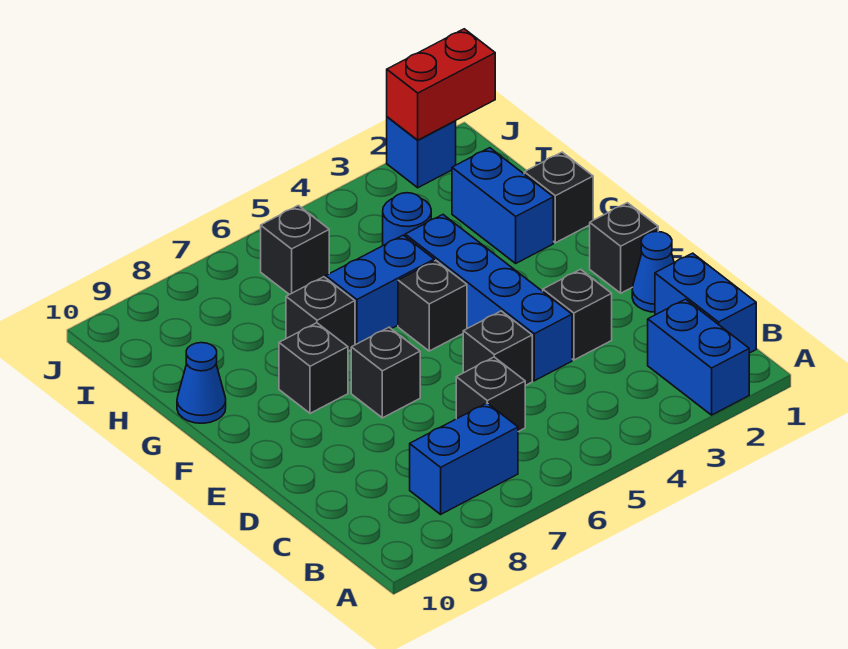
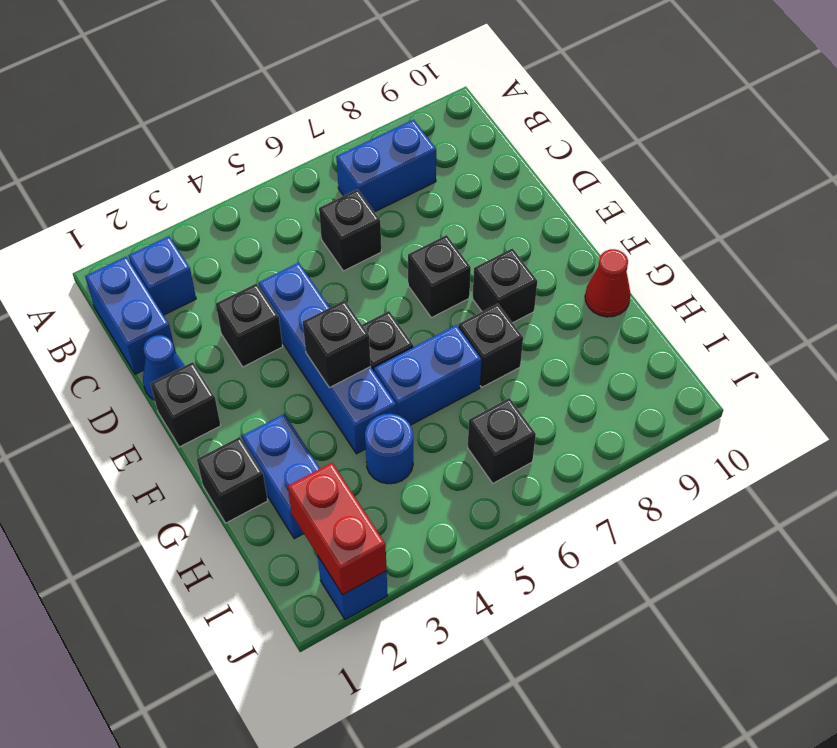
blue 1x2 brick [648,299,749,415] -> blue 1x1 brick [128,236,196,315]
black 1x1 brick [463,311,532,386] -> black 1x1 brick moved to [303,300,371,388]
blue 1x1 cone [177,343,226,423] -> red 1x1 cone [585,249,631,317]
red 1x2 brick [387,29,495,140] -> red 1x2 brick turned to [288,463,387,595]

